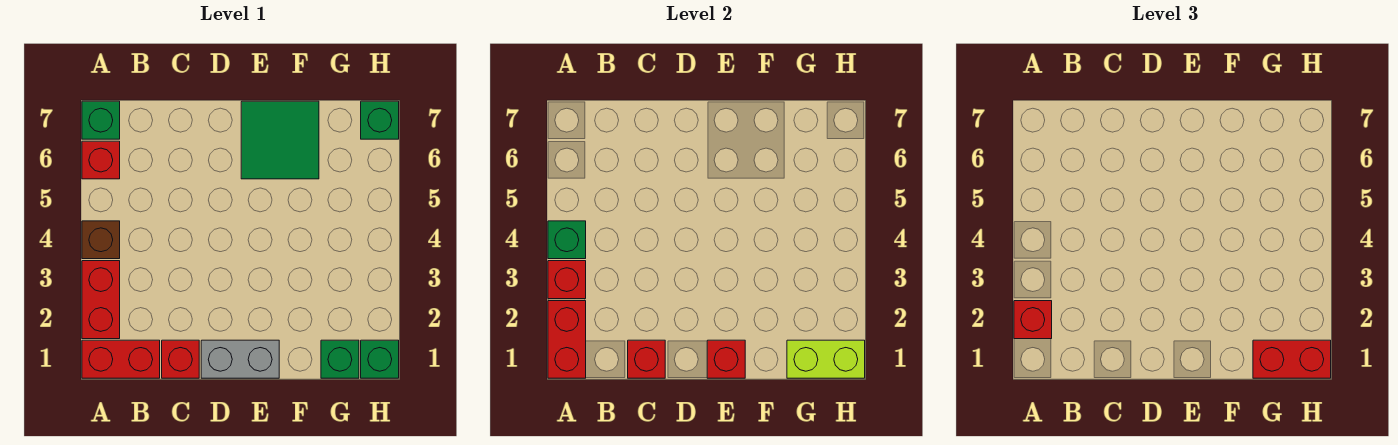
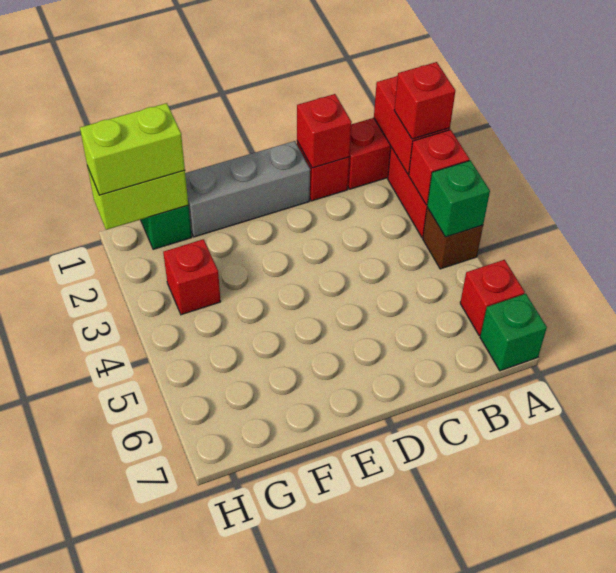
grey 1x2 brick [201,340,279,378] -> grey 1x3 brick [185,141,310,237]
red 1x1 brick [707,340,745,378] -> red 1x1 brick moved to [163,239,221,315]
green 2x2 tile [241,101,319,179] -> none
red 1x2 brick [1253,340,1331,378] -> lime 1x2 brick [80,103,185,195]
green 1x1 brick [361,340,399,378] -> none
green 1x1 brick [361,101,399,139] -> none

